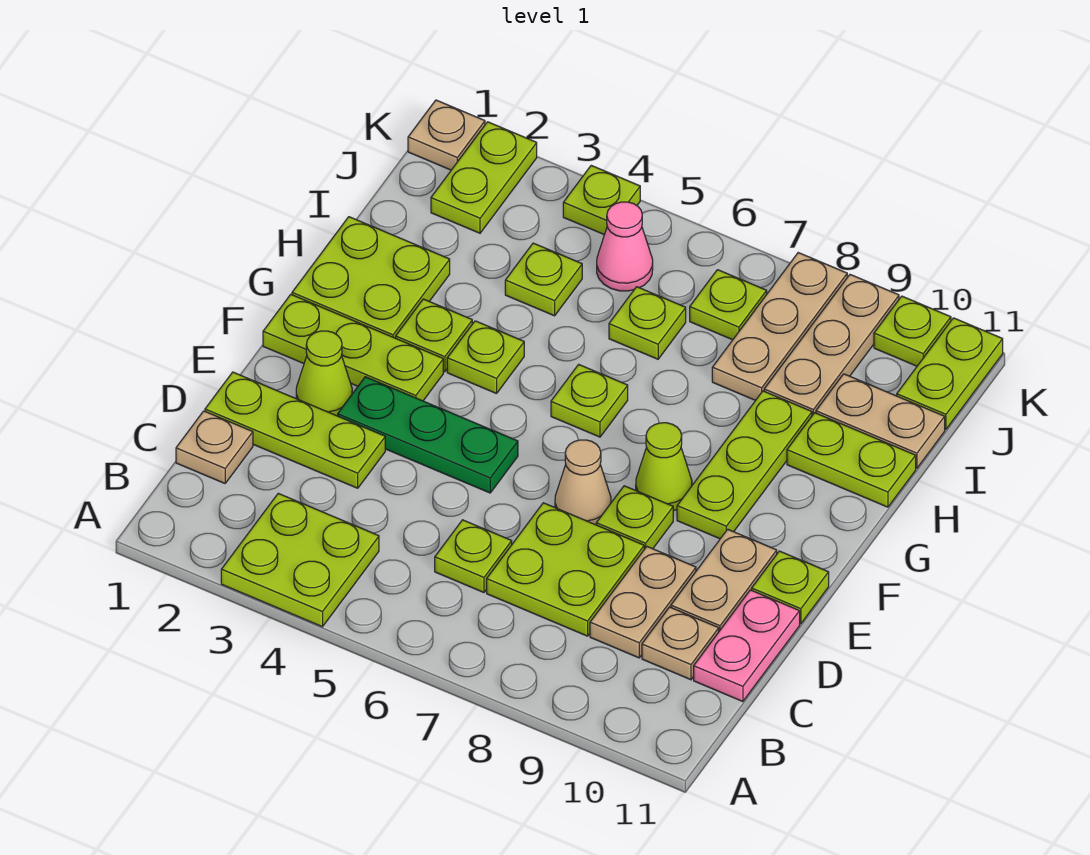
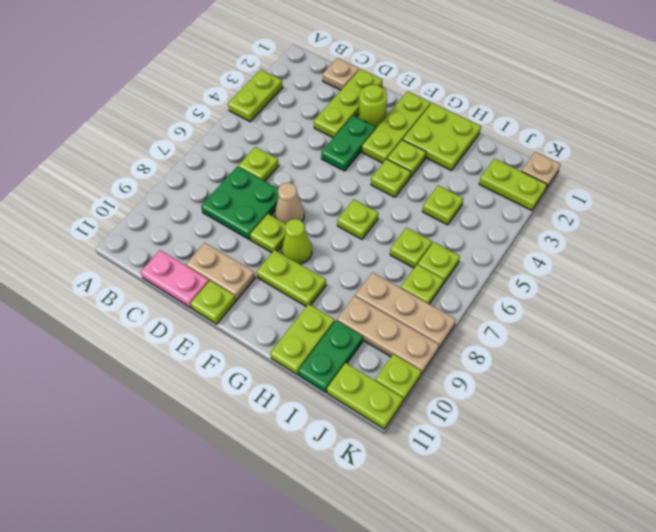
lime 2x2 plate [221,493,379,627] -> lime 1x2 plate [228,70,283,122]
lime 2x2 plate [487,503,644,636] -> green 2x2 plate [201,166,279,240]
tan 1x2 plate [590,547,696,658] -> none
tan 1x1 plate [642,607,719,680] -> none
lime 1x1 cone [296,331,352,416] -> lime 1x1 round brick [359,85,387,128]
green 1x3 plate [338,377,518,493] -> green 1x2 plate [321,116,376,171]
lime 1x3 plate [677,391,812,539] -> lime 1x2 plate [257,250,326,306]
tan 1x2 plate [816,374,945,468] -> green 1x2 plate [298,320,363,392]
pink 1x1 cone [597,202,653,291] -> none
lime 1x1 plate [563,165,640,235] -> lime 1x1 plate moved to [418,242,460,284]

